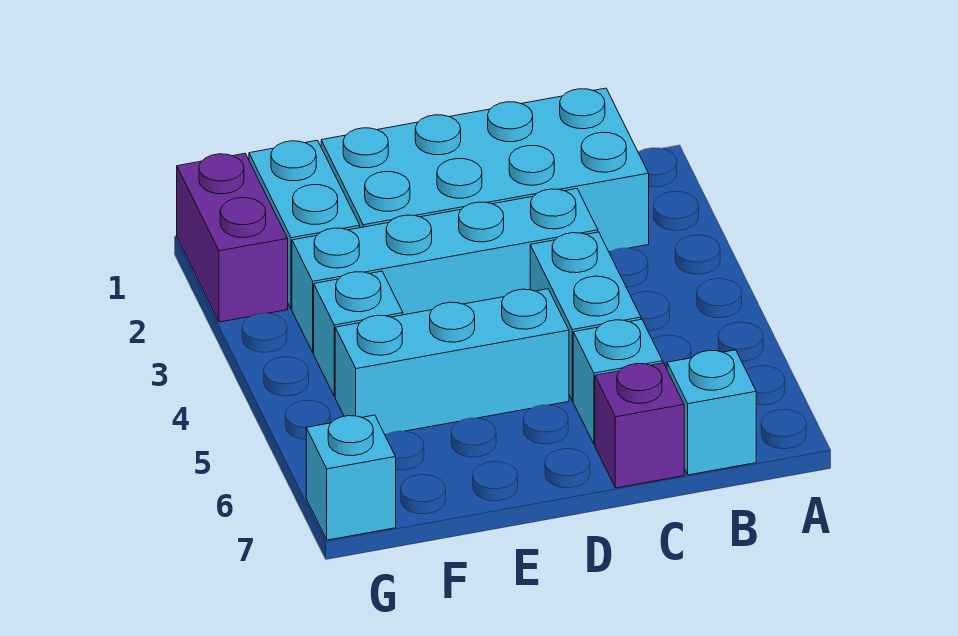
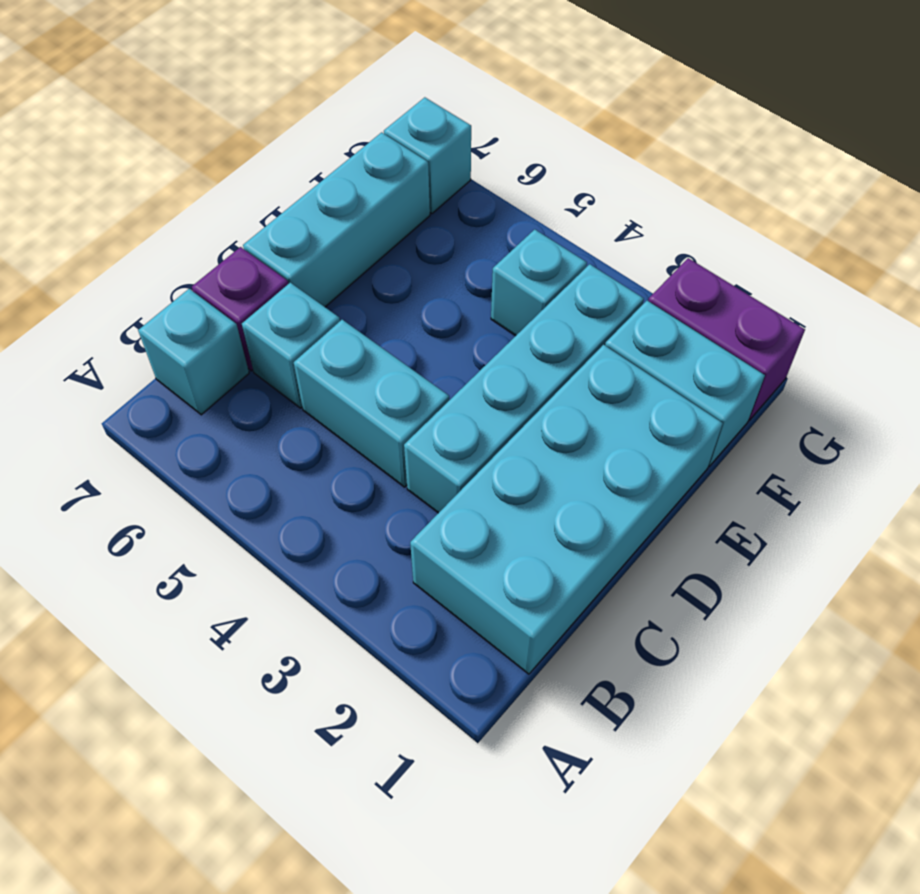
cyan 1x3 brick [335,289,569,435] -> cyan 1x3 brick moved to [243,132,430,307]

